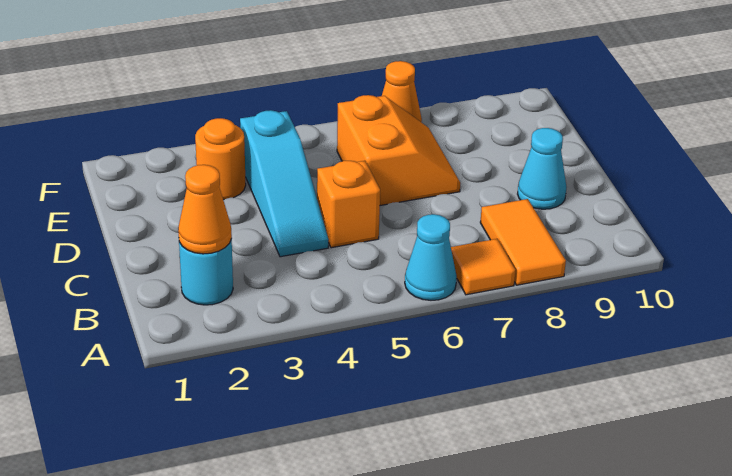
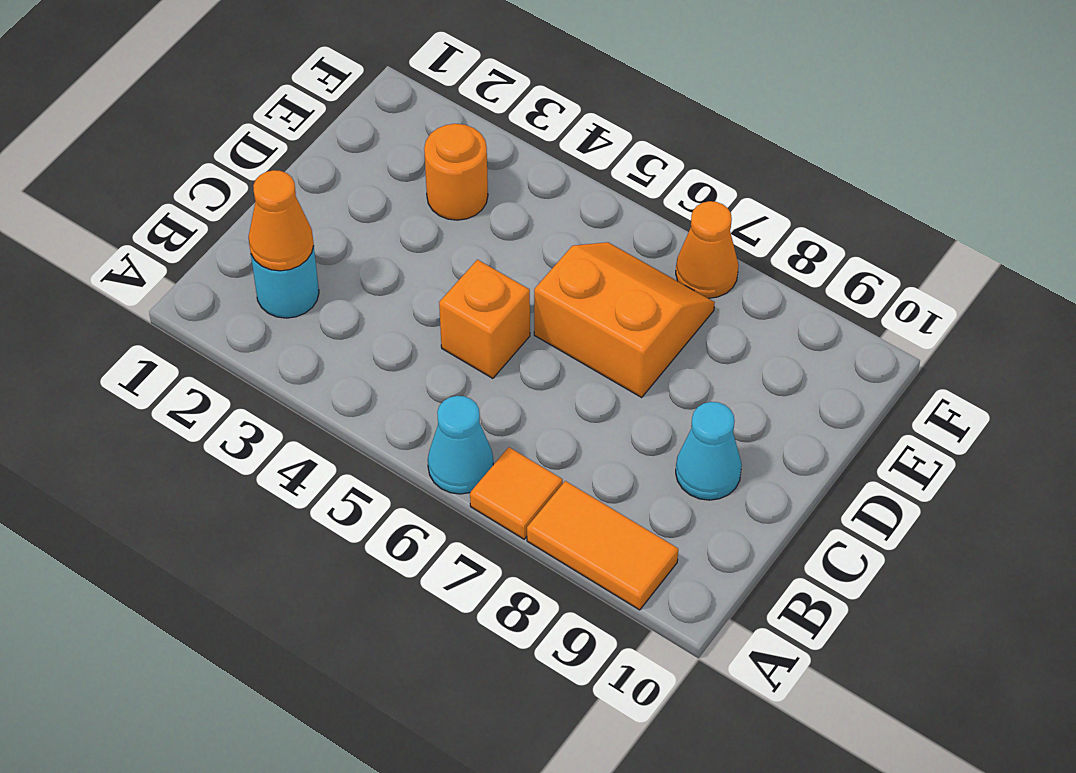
orange 1x2 tile [480,199,566,285] -> orange 1x2 tile turned to [527,481,678,610]
cyan 1x3 slope [240,110,329,257] -> none
orange 2x2 slope [337,95,460,205] -> orange 2x2 slope turned to [534,242,715,397]

